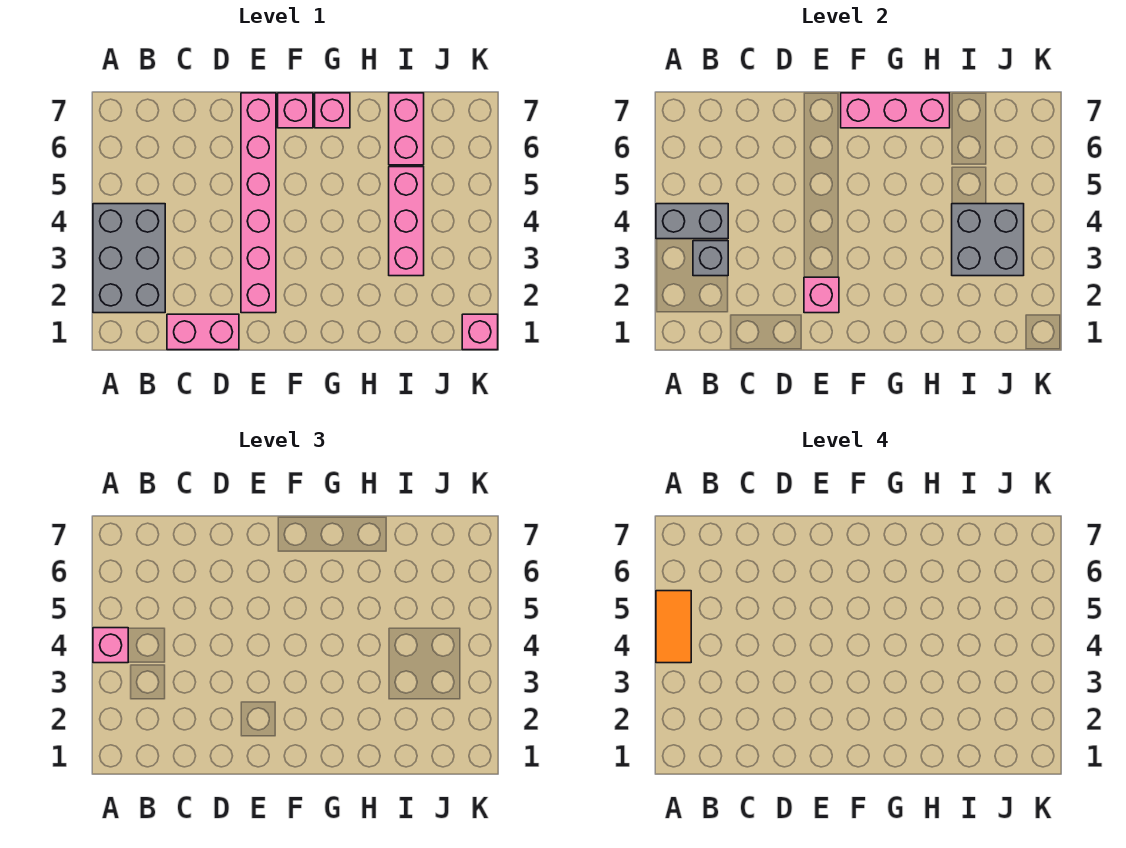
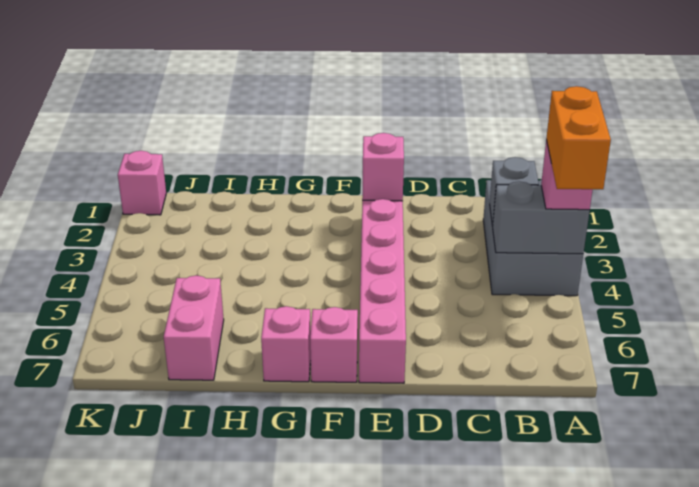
orange 1x2 tile [656,591,691,663] -> orange 1x2 brick [546,86,611,189]
pink 1x2 brick [167,314,239,350] -> none
pink 1x3 brick [841,93,950,128] -> none
pink 1x3 brick [389,167,424,276] -> none
grey 2x2 brick [952,204,1024,276] -> none

